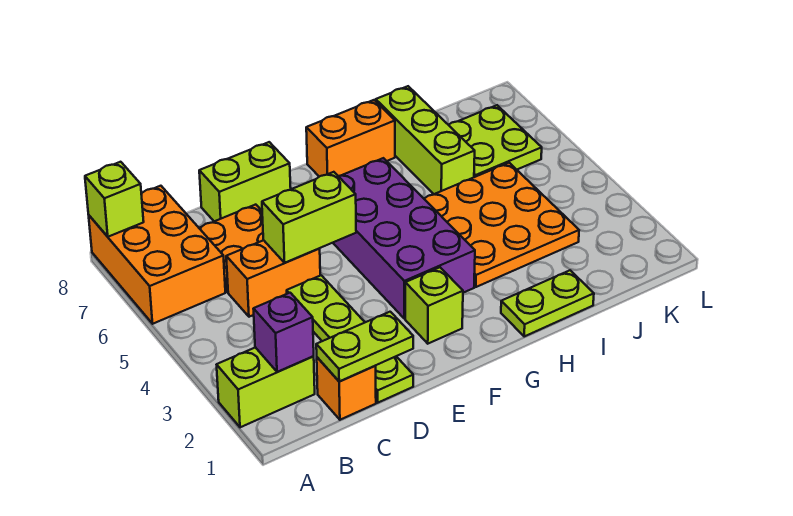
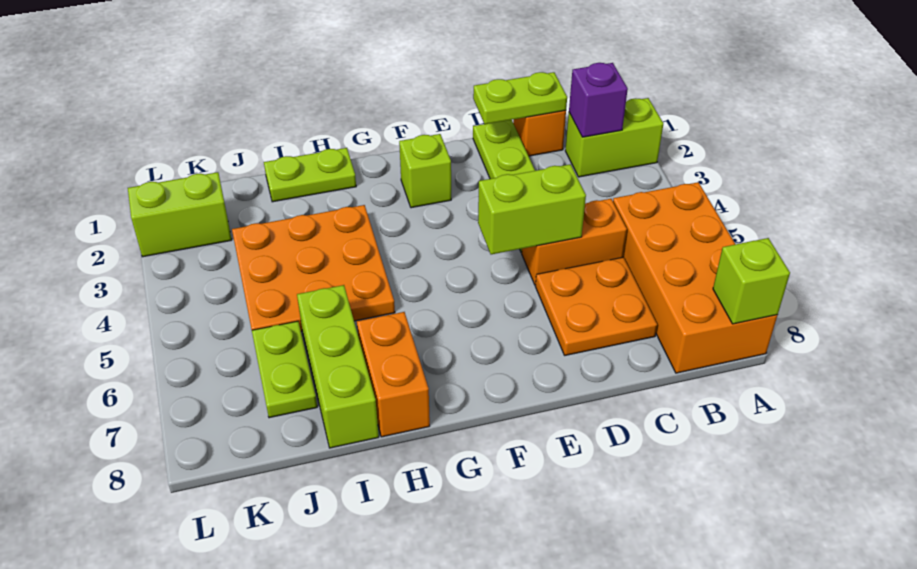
orange 2x3 brick [89,186,225,324] -> orange 2x4 brick [613,182,777,373]
lime 1x2 brick [199,142,291,221] -> lime 1x2 brick moved to [128,172,232,257]
purple 2x4 brick [333,158,475,319] -> none
orange 1x2 brick [306,100,395,177] -> orange 1x2 brick turned to [357,312,430,437]
lime 2x2 plate [449,105,542,177] -> lime 1x2 plate [252,321,317,418]

